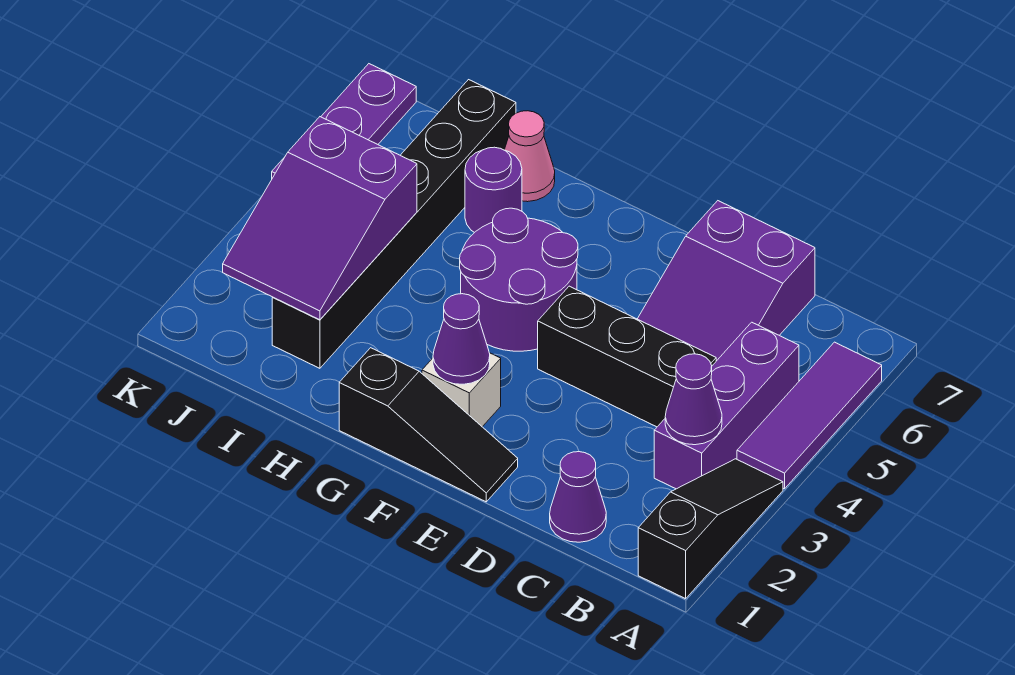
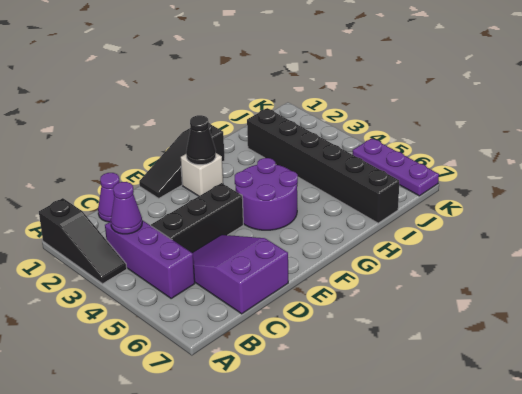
purple 1x3 tile [737,342,882,489] -> none
purple 1x1 cone [433,294,490,384] -> black 1x1 cone [186,115,216,165]
purple 1x1 round brick [465,147,522,233] -> none
pink 1x1 cone [505,111,555,202] -> none
purple 2x3 slope [223,117,417,320] -> none

